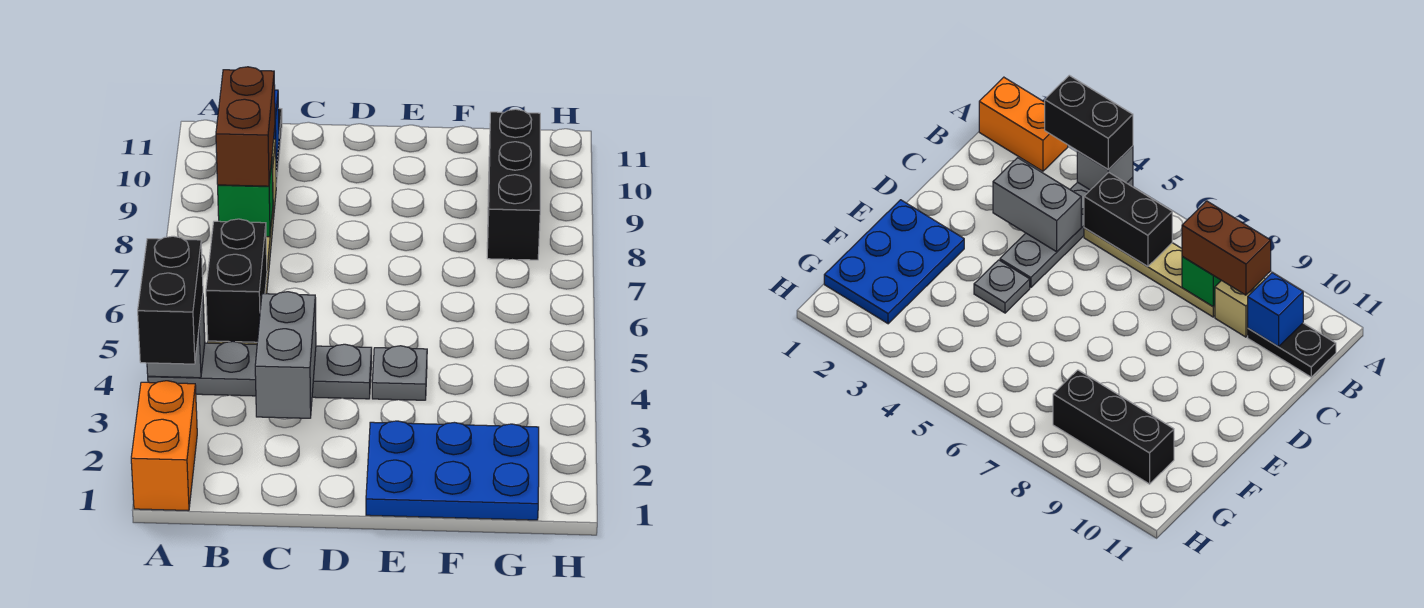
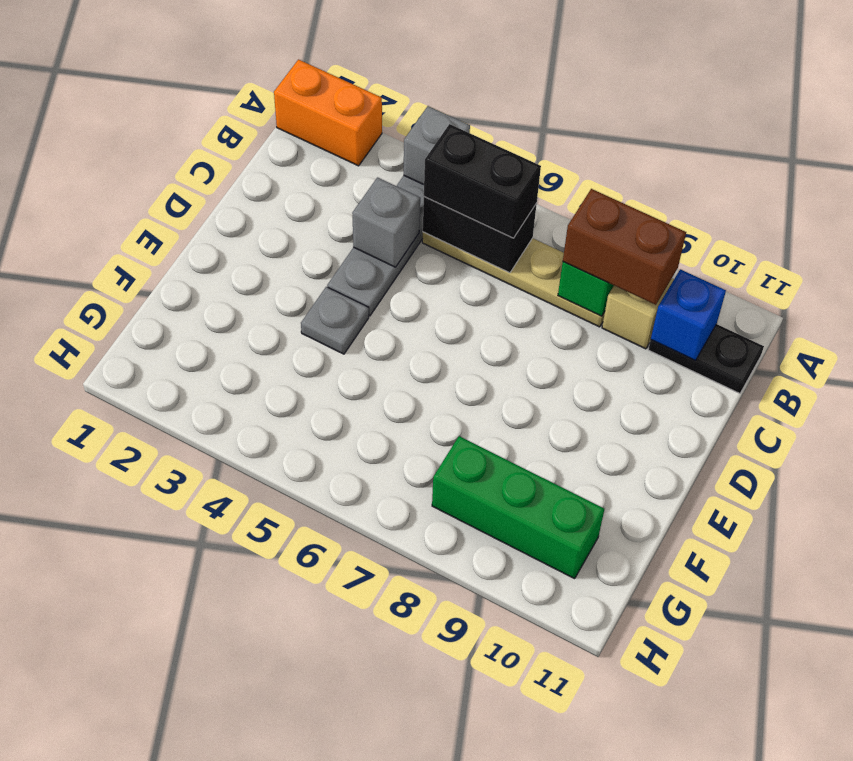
black 1x2 brick [138,236,203,364] -> black 1x2 brick moved to [424,124,541,238]
grey 1x2 brick [255,292,316,418] -> grey 1x1 brick [352,178,420,267]
blue 2x3 plate [366,421,539,520] -> none
black 1x3 brick [487,109,540,260] -> green 1x3 brick [432,436,604,579]

